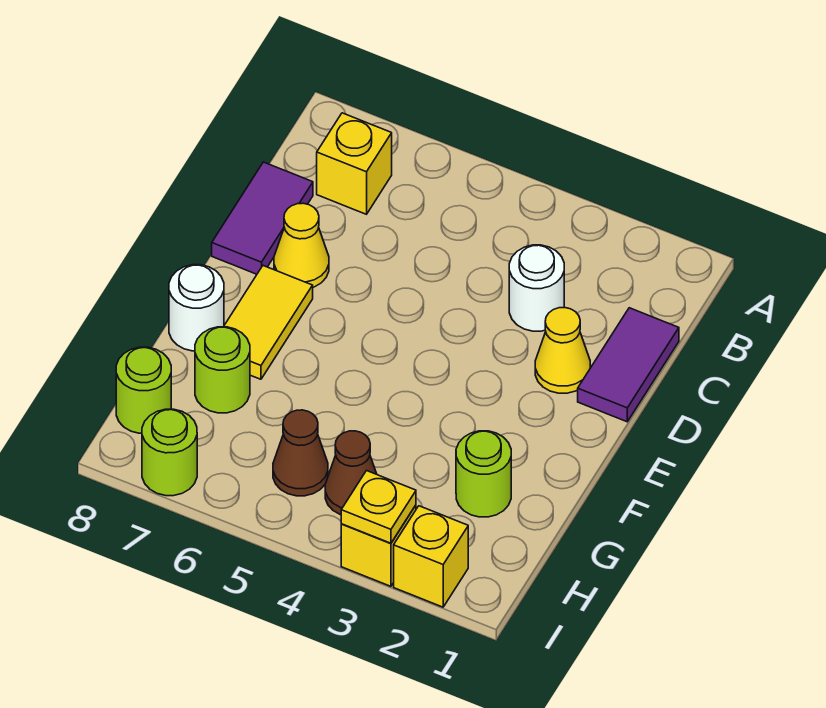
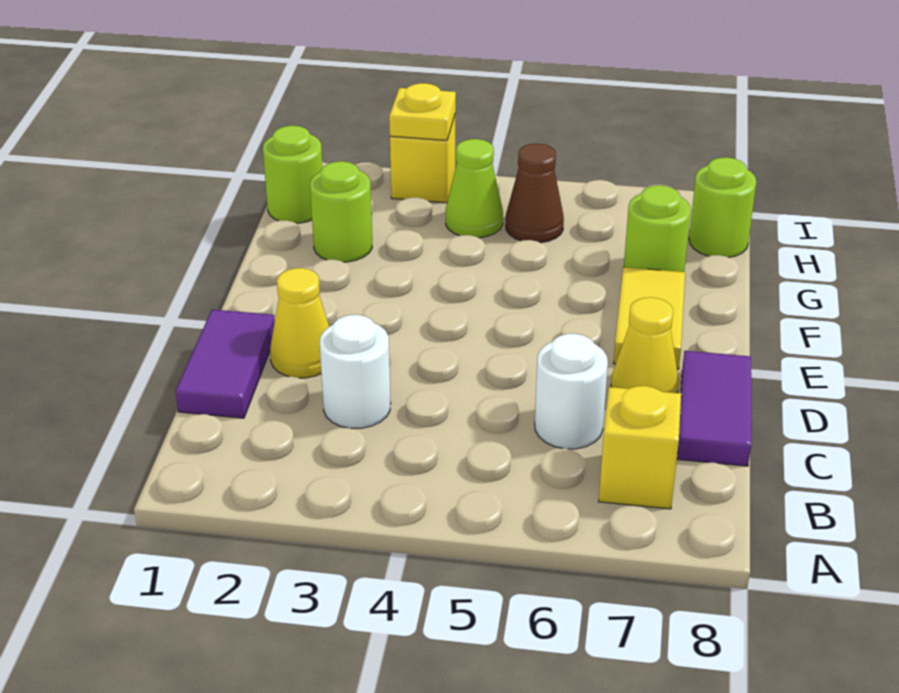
white 1x1 round brick [169,265,224,351] -> white 1x1 round brick moved to [535,334,608,449]
brown 1x1 cone [325,431,377,515] -> lime 1x1 cone [446,139,503,238]
yellow 1x1 brick [394,506,468,607] -> none
lime 1x1 round brick [142,409,197,496] -> lime 1x1 round brick moved to [263,126,322,223]

